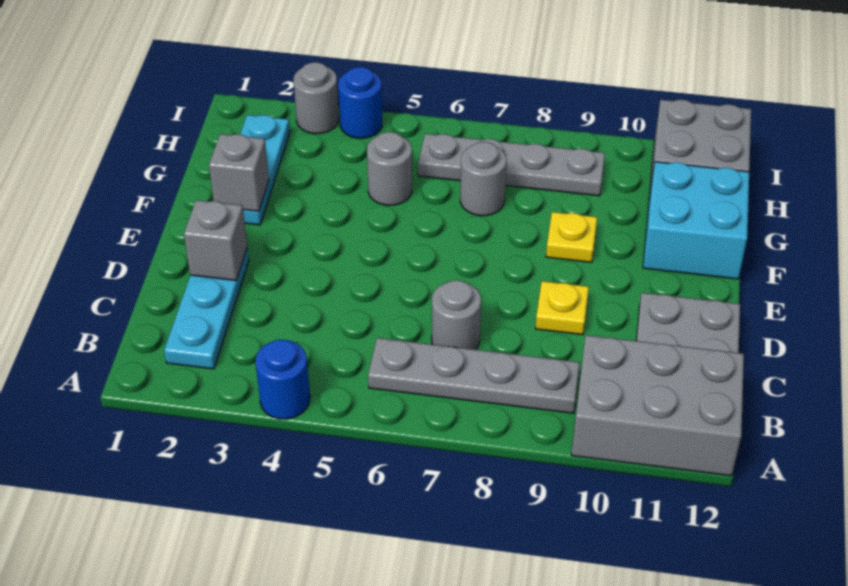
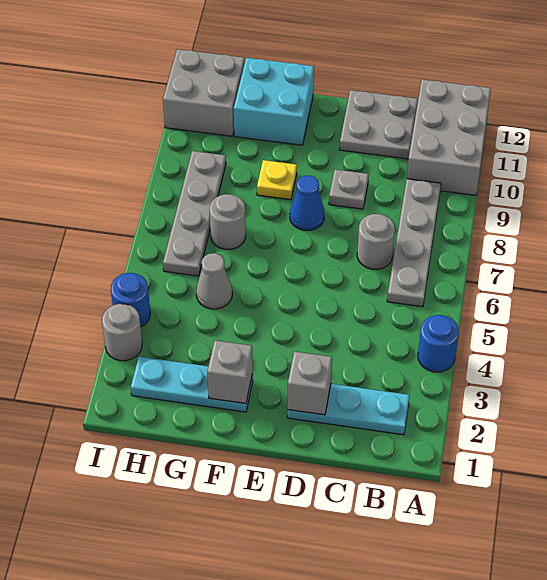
yellow 1x1 plate [535,281,589,335] -> grey 1x1 plate [329,169,369,209]
none -> blue 1x1 cone [290,175,324,230]
grey 1x1 round brick [367,132,412,205] -> grey 1x1 cone [196,253,232,309]

